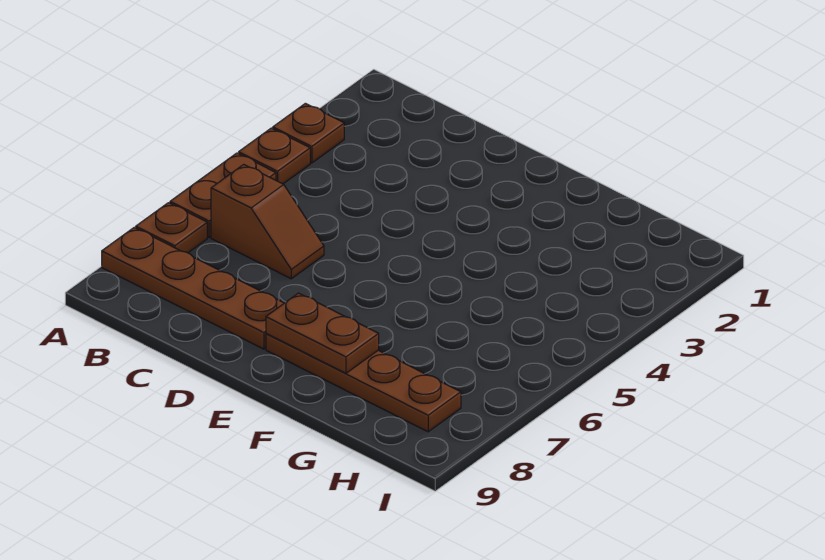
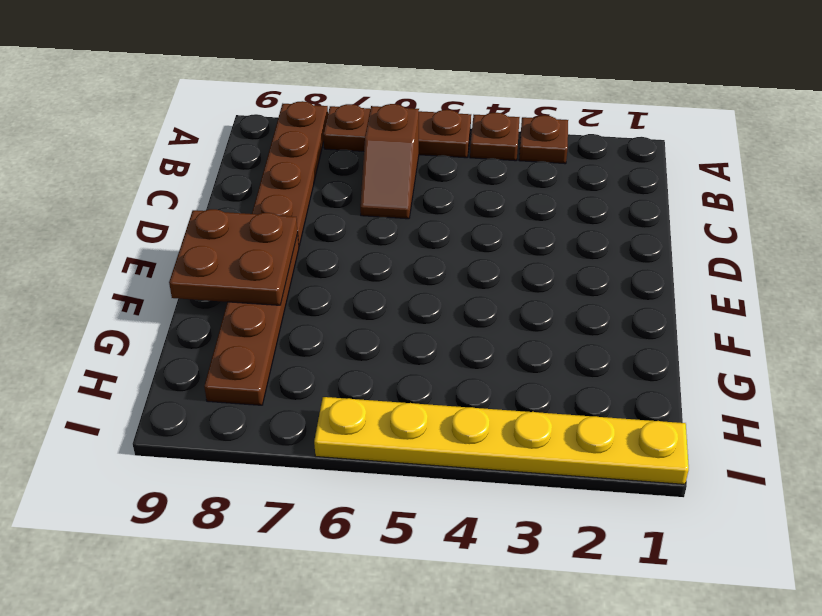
brown 1x2 plate [266,293,379,373] -> brown 2x2 plate [169,209,298,305]
none -> yellow 1x6 plate [314,397,689,484]

